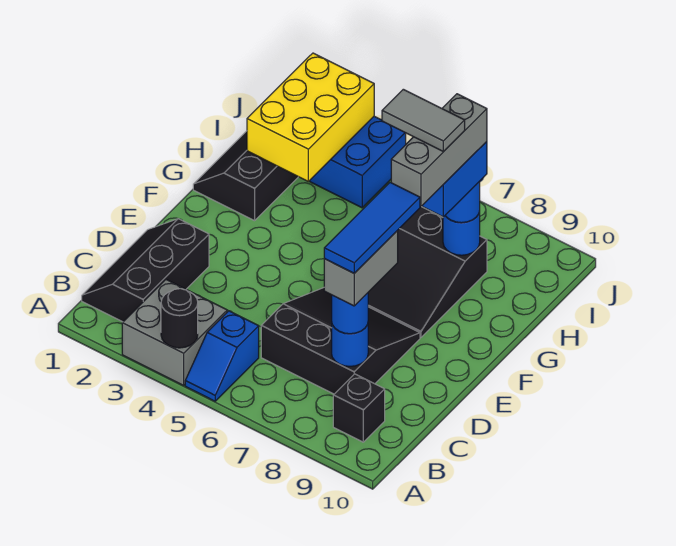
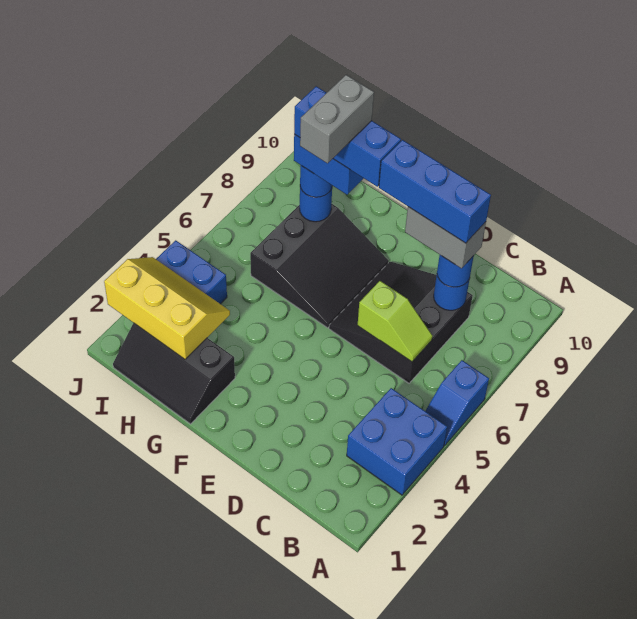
grey 2x2 brick [122,280,227,385] -> blue 2x2 brick [347,388,447,495]
black 1x1 round brick [161,289,198,348] -> none
blue 1x2 slope [185,311,259,401] -> blue 1x2 slope turned to [425,360,489,446]
black 2x3 slope [82,219,209,322] -> none
black 1x1 brick [333,374,385,442] -> none
none -> lime 1x2 slope [358,281,433,362]
blue 1x3 tile [324,182,420,273] -> blue 1x3 brick [379,140,491,243]
grey 1x3 brick [391,94,487,206] -> blue 1x3 brick [294,86,401,187]
grey 1x2 tile [382,89,465,152] -> grey 1x2 brick [300,75,374,163]
yellow 2x3 brick [247,53,374,181] -> yellow 2x3 slope [104,257,230,359]

